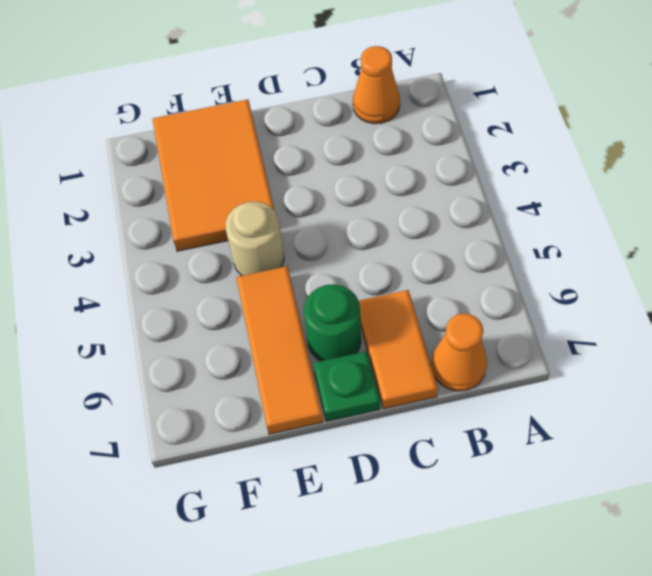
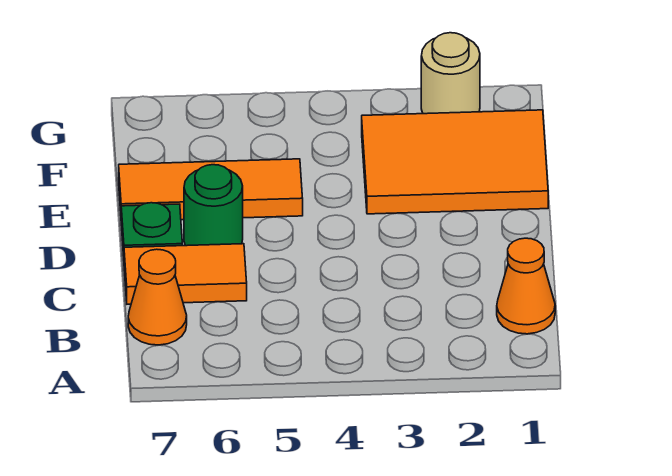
tan 1x1 round brick [226,202,284,276] -> tan 1x1 round brick moved to [421,33,480,114]

